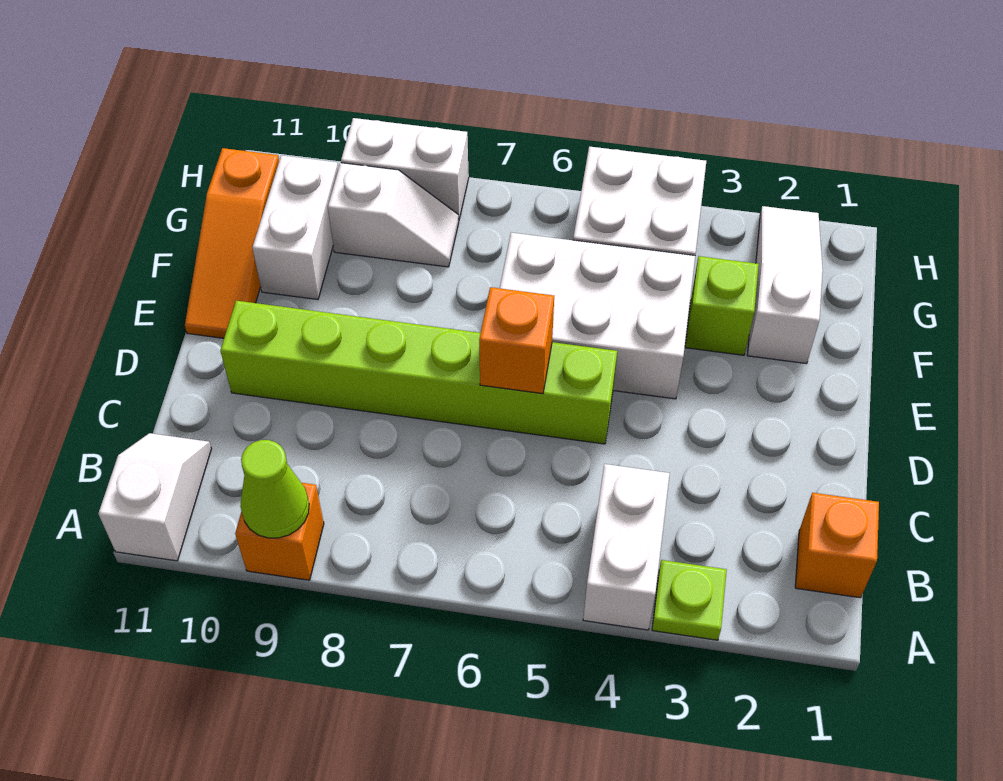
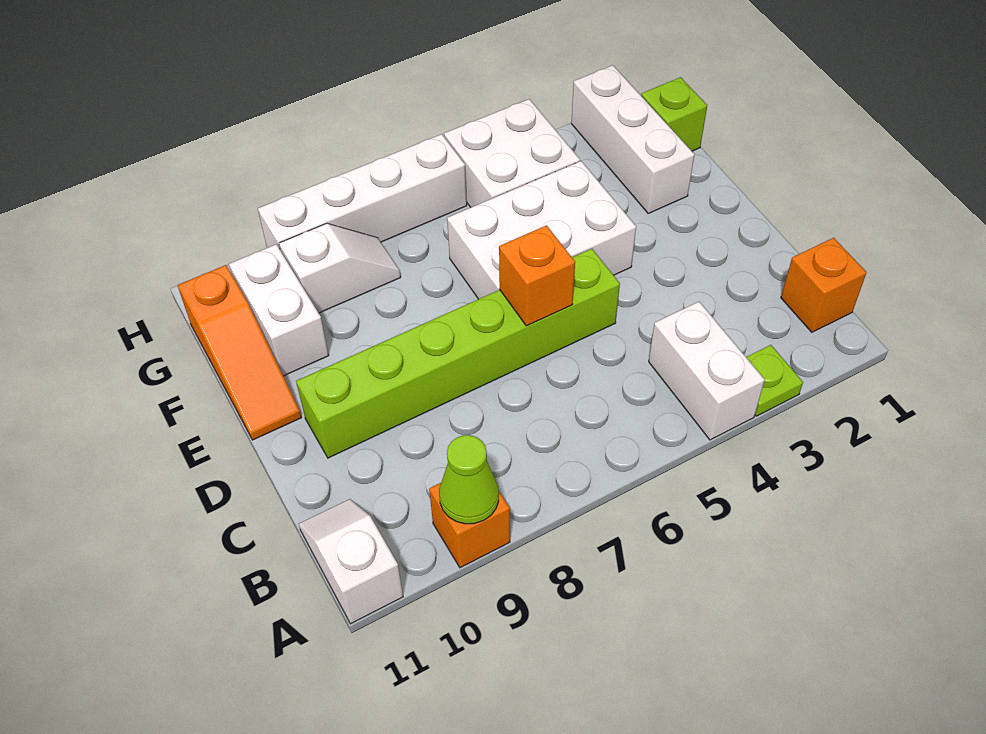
white 1x3 slope [747,206,823,364] -> white 1x3 brick [571,65,695,213]
lime 1x1 brick [685,256,759,355] -> lime 1x1 brick moved to [641,77,707,151]
white 1x2 brick [341,118,469,219] -> white 1x4 brick [258,134,467,249]

